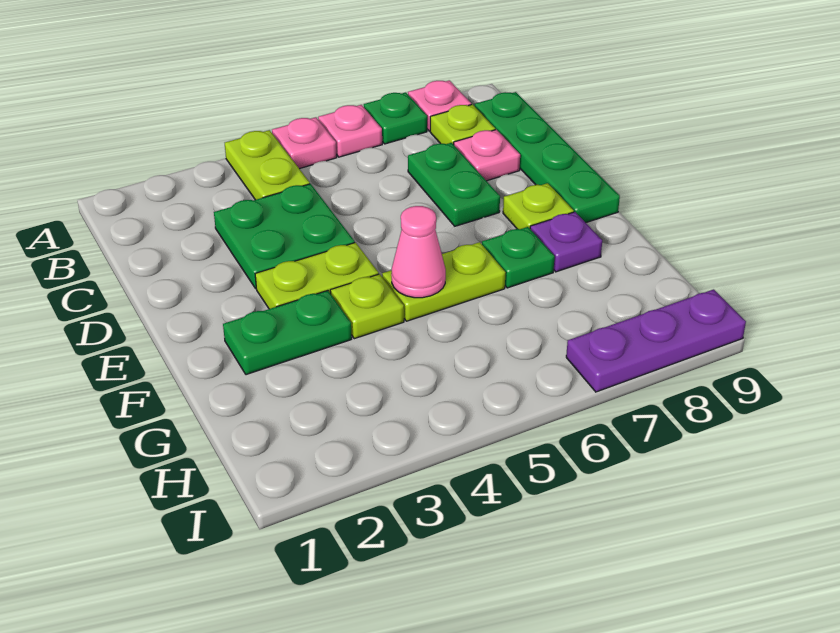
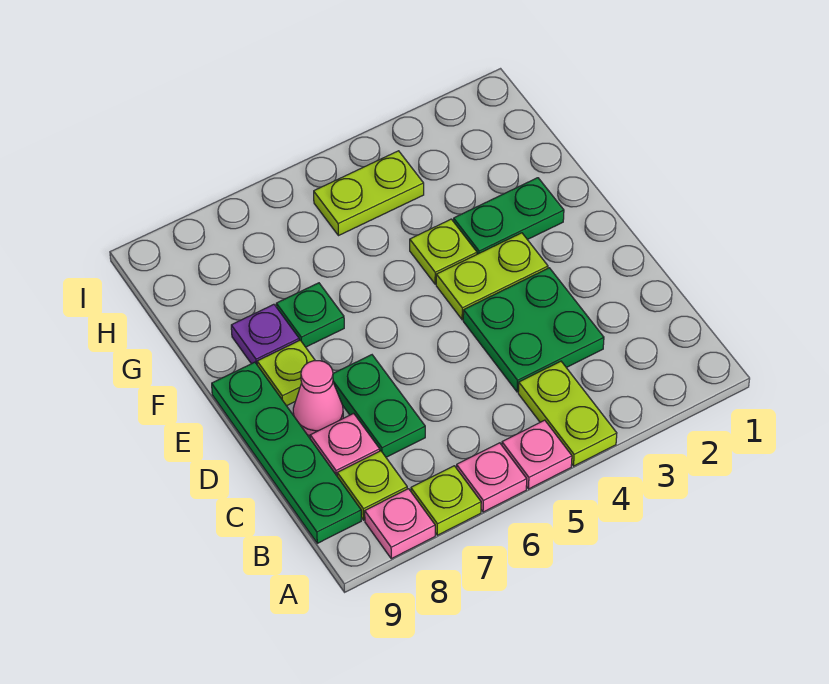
green 1x1 plate [364,92,427,144] -> lime 1x1 plate [411,466,481,535]
lime 1x2 plate [382,242,506,321] -> lime 1x2 plate moved to [314,151,424,236]
pink 1x1 cone [391,206,446,298] -> pink 1x1 cone moved to [293,361,343,436]
purple 1x3 plate [566,289,746,392] -> none

